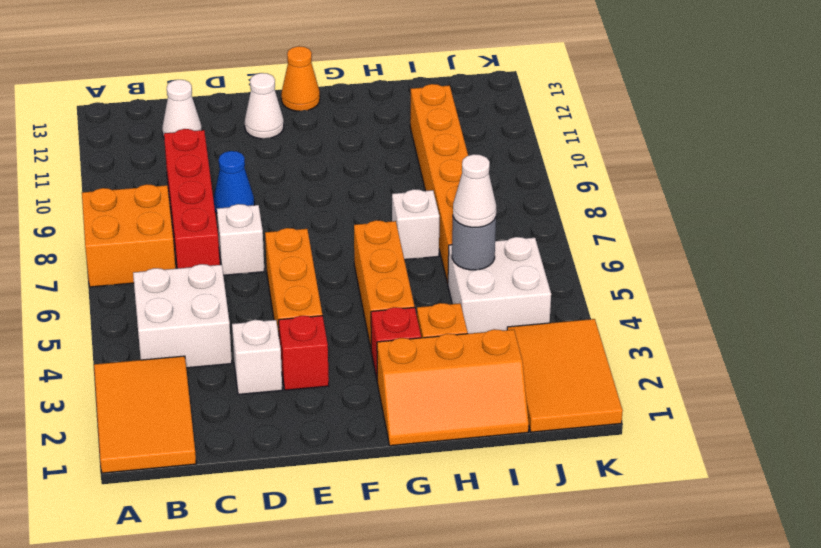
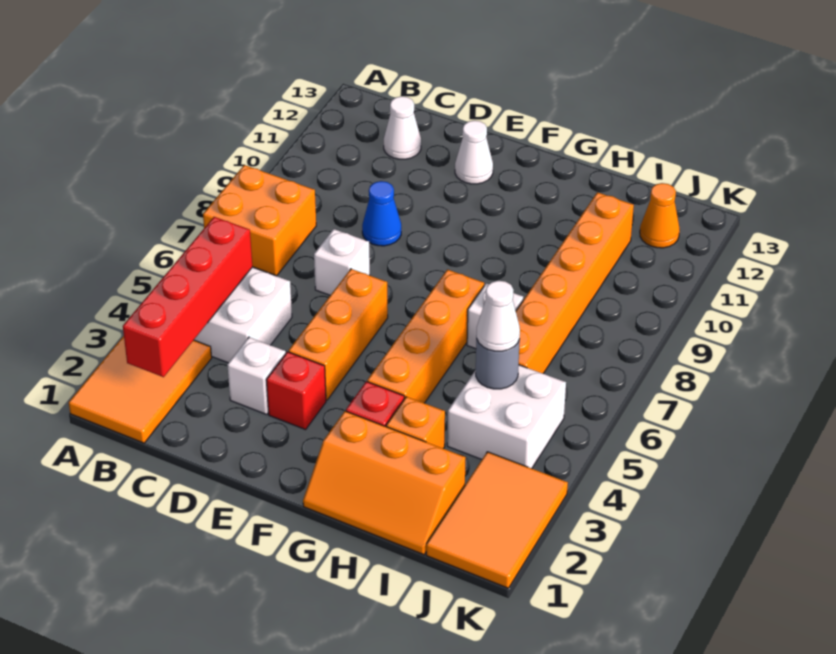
red 1x4 brick [164,129,220,268] -> red 1x4 brick moved to [123,217,252,377]
orange 1x1 cone [281,46,320,111] -> orange 1x1 cone moved to [640,183,680,248]
orange 1x3 brick [354,220,415,348] -> orange 1x4 brick [367,270,484,403]

